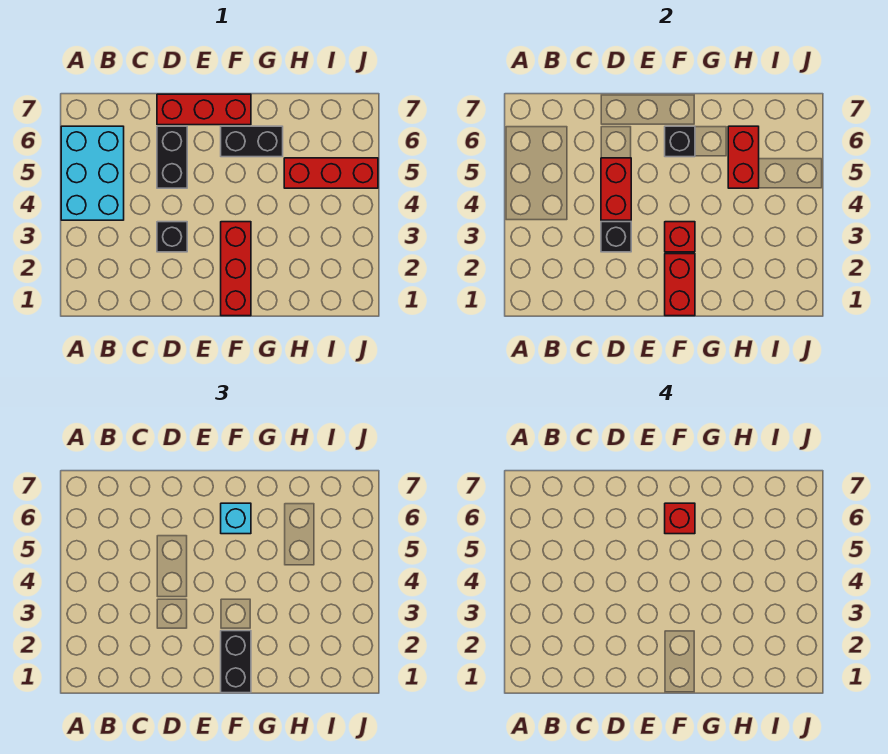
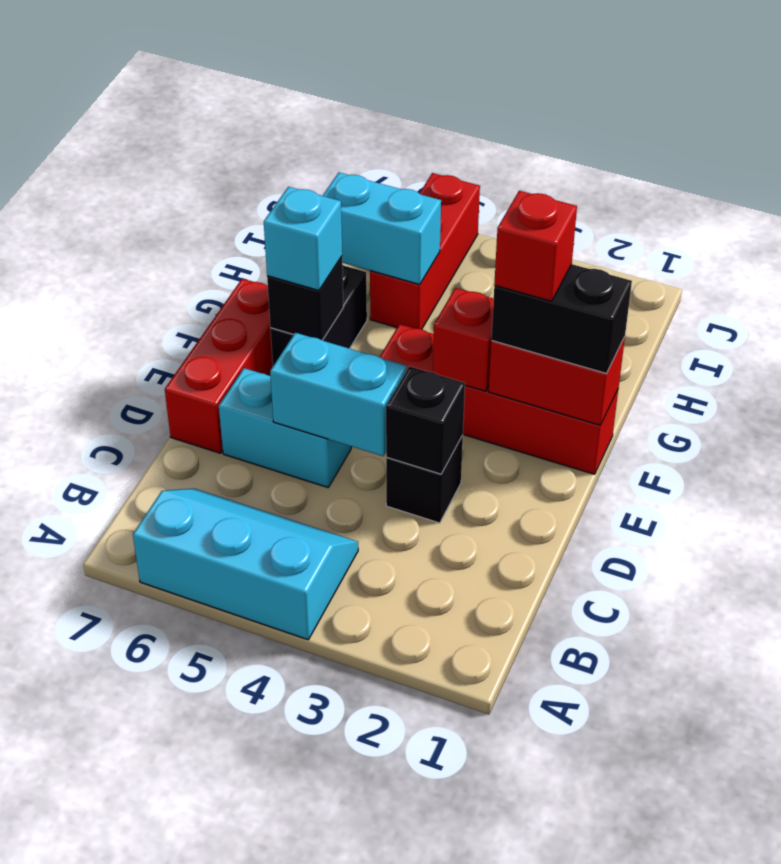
cyan 2x3 brick [61,126,124,220] -> cyan 2x3 slope [133,489,358,640]
red 1x2 brick [601,158,631,220] -> cyan 1x2 brick [270,333,407,456]
black 1x2 brick [157,126,187,188] -> cyan 1x2 brick [219,368,351,487]
red 1x3 brick [221,222,251,316] -> red 1x4 brick [380,324,618,474]
red 1x1 brick [665,503,695,534] -> red 1x1 brick moved to [494,191,577,301]
red 1x2 brick [728,126,759,188] -> cyan 1x2 brick [323,173,441,285]

